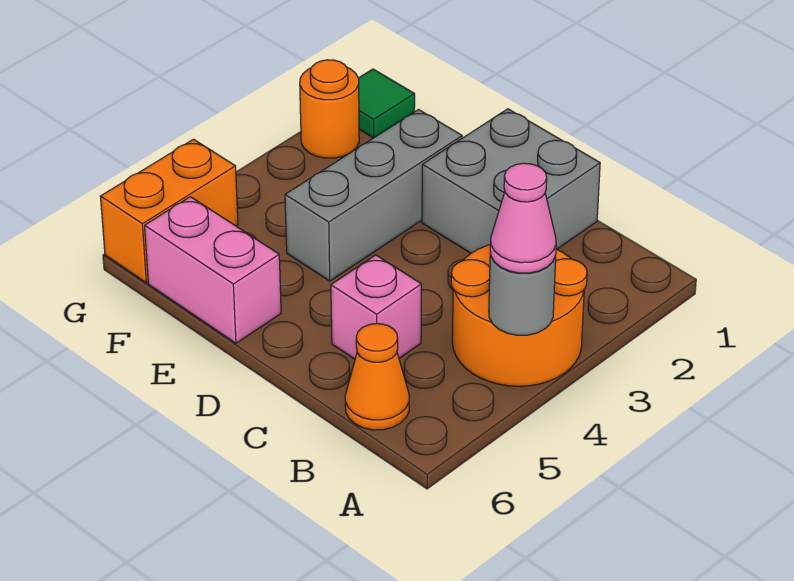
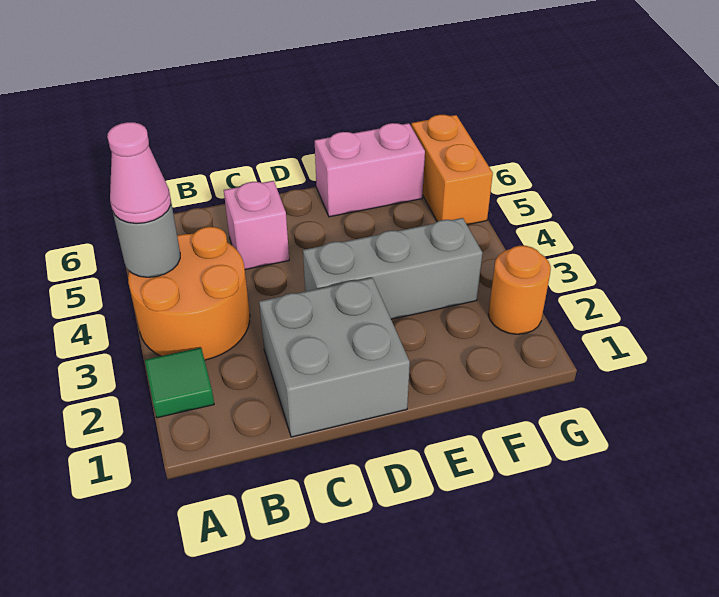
orange 1x1 cone [345,324,409,430] -> none
grey 1x3 brick [285,110,462,281] -> grey 1x3 brick turned to [303,218,482,319]
green 1x1 tile [359,69,415,138] -> green 1x1 tile moved to [145,348,214,418]

